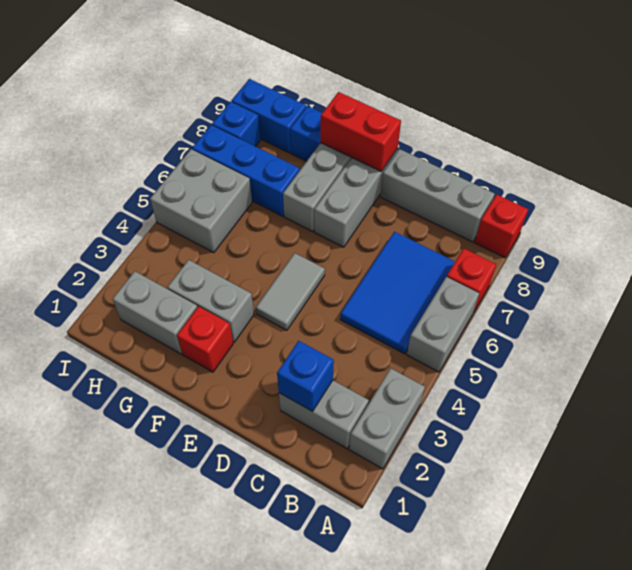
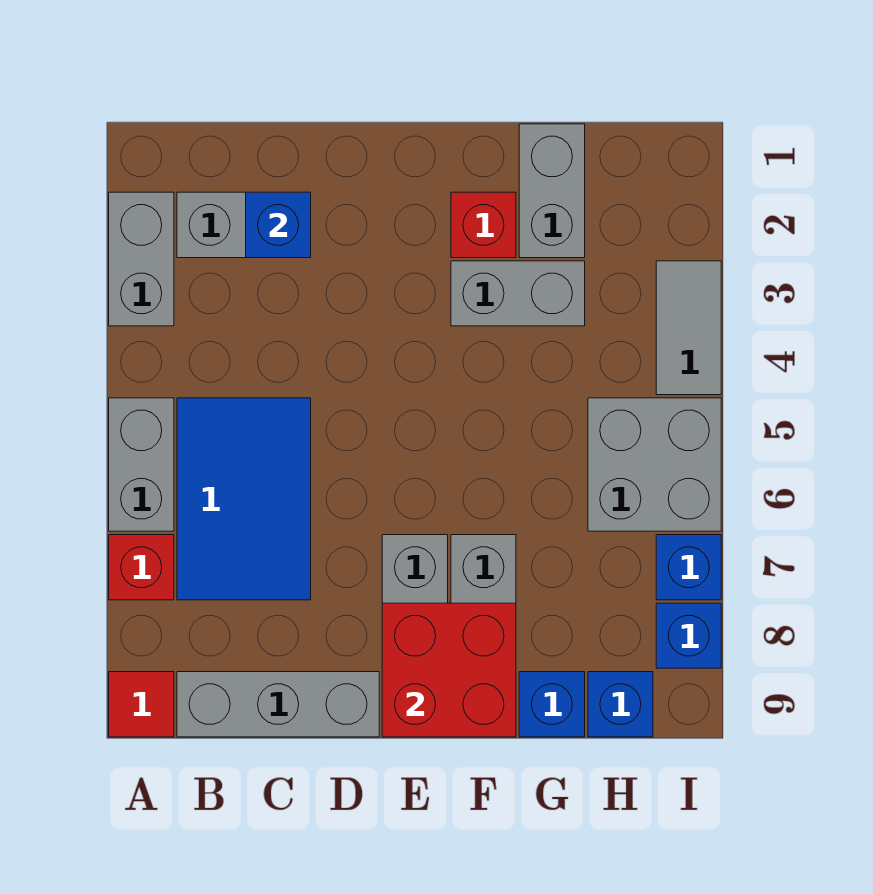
red 1x1 brick [474,194,528,258] -> red 1x1 tile [109,672,174,737]
grey 1x2 tile [256,253,325,330] -> grey 1x2 tile moved to [656,261,721,395]
red 1x2 brick [320,92,401,171] -> red 2x2 brick [382,603,516,737]
grey 1x2 brick [113,271,197,354] -> grey 1x2 brick turned to [519,124,585,258]
blue 1x3 brick [192,125,300,216] -> blue 1x1 brick [656,535,721,600]
blue 1x2 brick [232,79,306,153] -> blue 1x1 brick [588,672,653,737]

